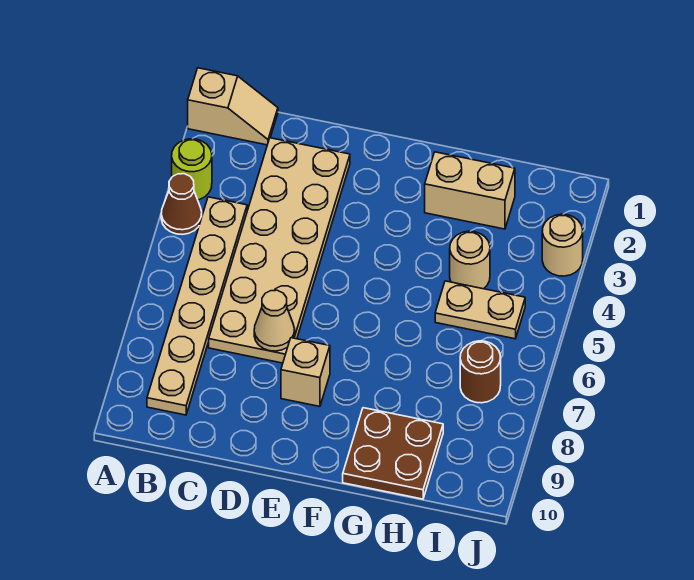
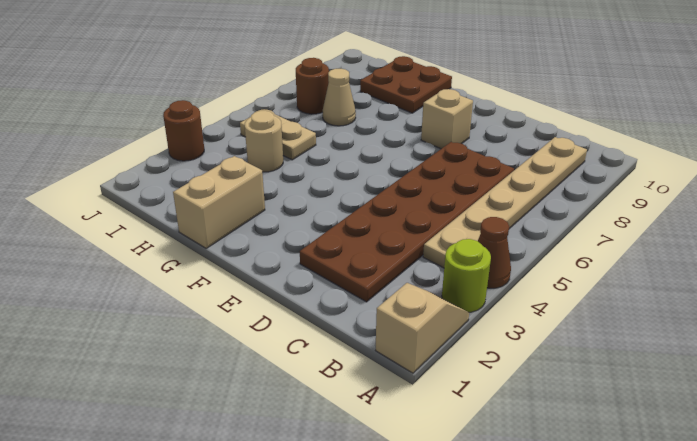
tan 1x2 slope [188,68,278,145] -> tan 1x2 slope turned to [376,283,469,373]
tan 2x6 plate [209,138,350,363] -> brown 2x6 plate [300,142,514,302]
tan 1x1 cone [254,290,295,351] -> tan 1x1 cone moved to [323,69,356,126]
tan 1x2 brick [425,152,515,229] -> tan 1x2 brick turned to [173,156,265,248]
tan 1x1 round brick [542,214,583,276] -> brown 1x1 round brick [163,100,204,161]

